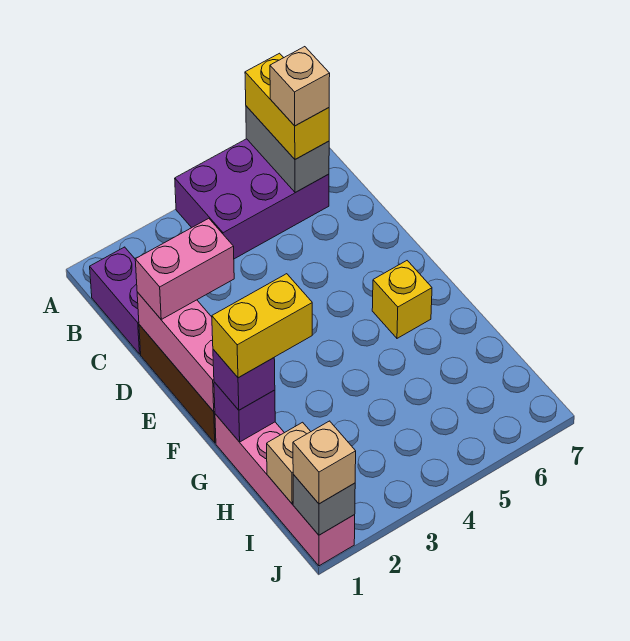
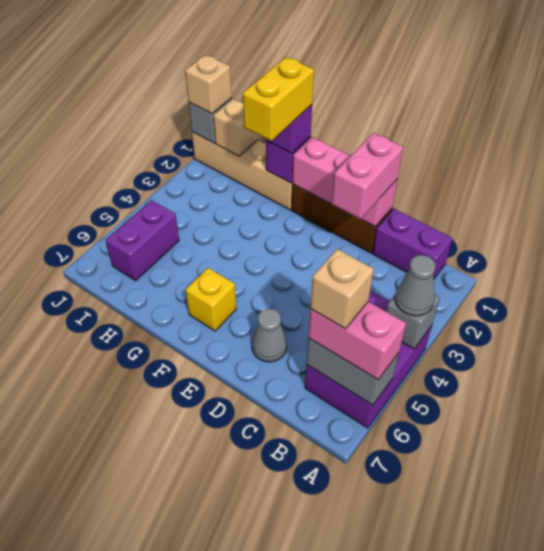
none -> grey 1x1 brick [386,295,440,349]
none -> grey 1x1 cone [395,255,436,316]
yellow 1x2 brick [245,53,329,159] -> pink 1x2 brick [308,302,406,380]
none -> grey 1x1 cone [252,309,287,362]
pink 1x4 brick [215,414,355,566] -> tan 1x4 brick [192,132,293,210]
none -> purple 1x2 brick [106,200,179,281]

